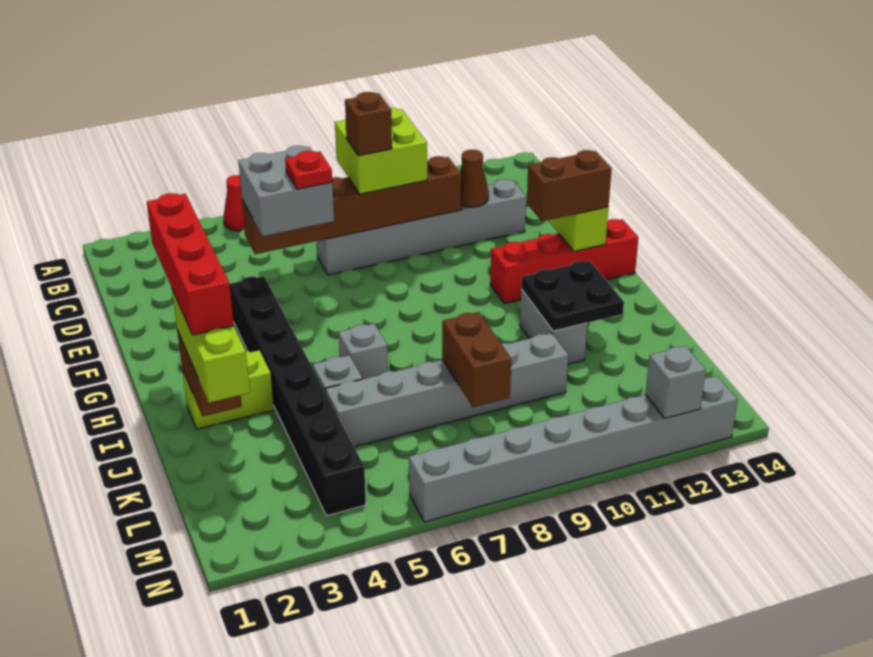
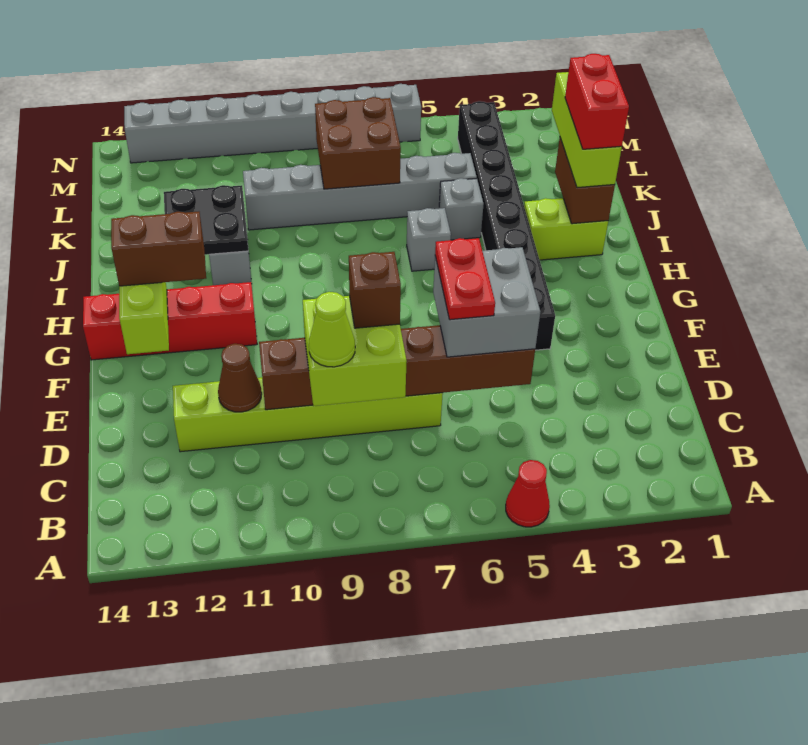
none -> lime 1x1 cone [309,292,355,367]
grey 1x6 brick [316,179,526,275] -> lime 1x6 brick [173,377,443,452]
red 1x1 plate [285,151,332,189] -> red 1x2 plate [435,238,495,320]
red 1x4 brick [147,193,234,335] -> red 1x2 brick [565,54,629,149]
brown 1x2 brick [442,312,511,407] -> brown 2x2 brick [315,97,401,189]
grey 1x1 brick [645,346,706,418] -> none

